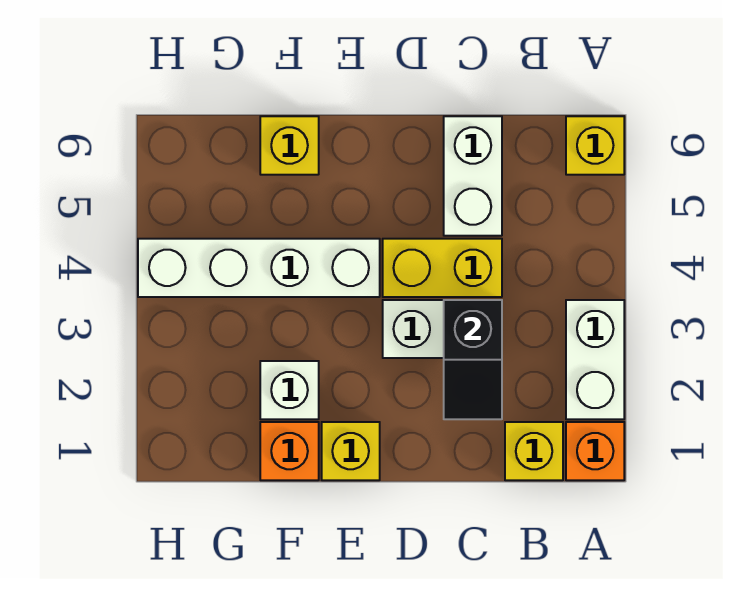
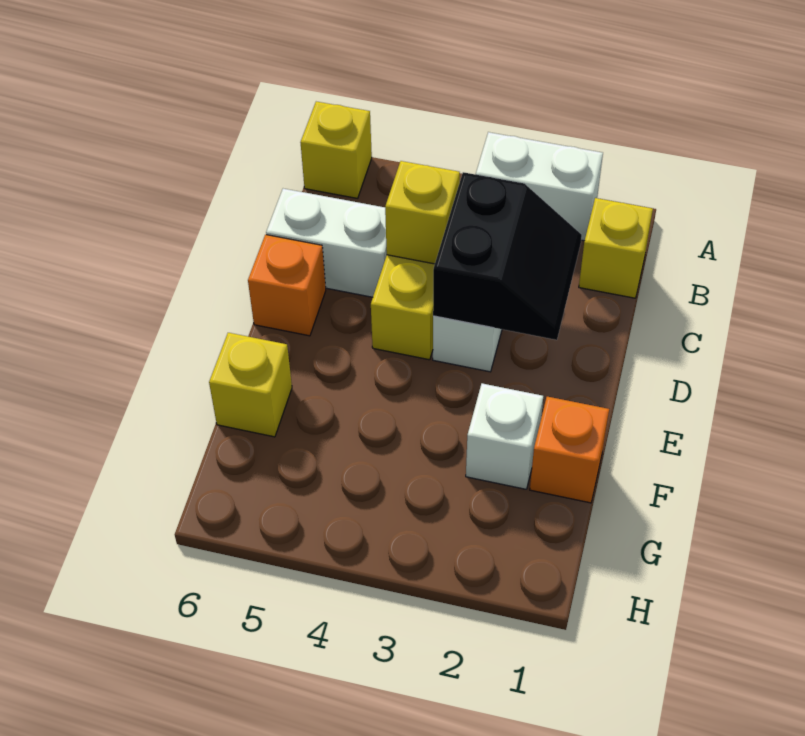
orange 1x1 brick [566,422,624,480] -> orange 1x1 brick moved to [248,235,326,336]
black 1x2 slope [444,300,502,419] -> black 2x2 slope [433,172,582,340]
yellow 1x1 brick [322,422,380,480] -> yellow 1x1 brick moved to [385,161,460,264]
white 1x4 brick [138,239,380,297] -> none

